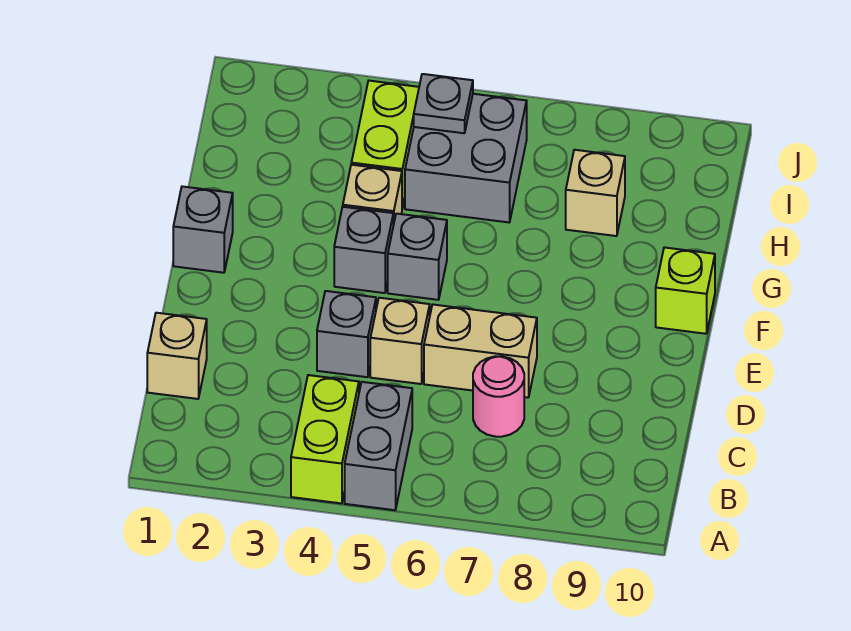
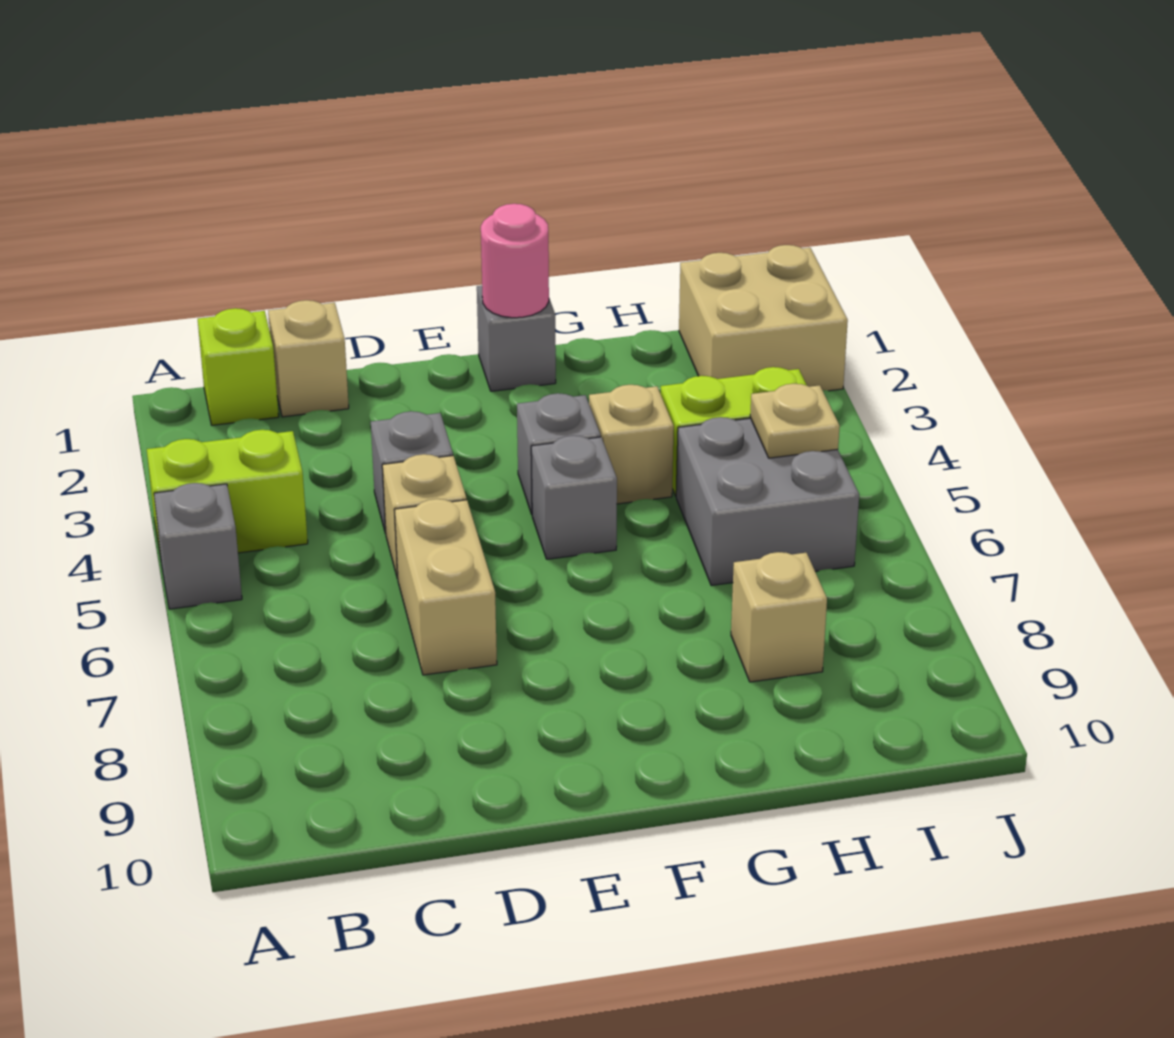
grey 1x2 brick [345,382,412,510] -> grey 1x1 brick [154,483,242,609]
pink 1x1 round brick [473,356,524,437] -> pink 1x1 round brick moved to [481,204,549,318]
lime 1x1 brick [656,247,715,334] -> lime 1x1 brick moved to [198,308,279,425]
none -> tan 2x2 brick [679,245,848,391]
grey 1x1 plate [414,74,473,133] -> tan 1x1 plate [750,384,840,458]

